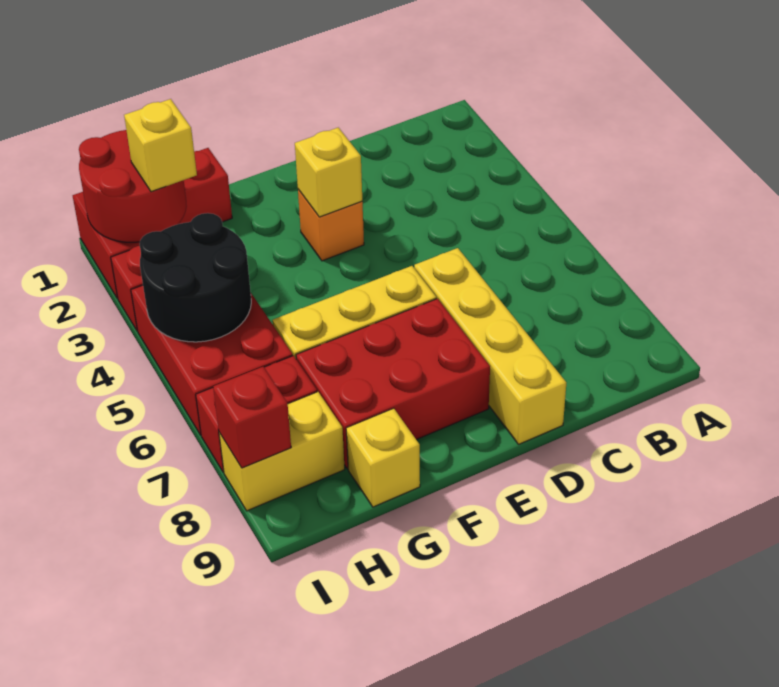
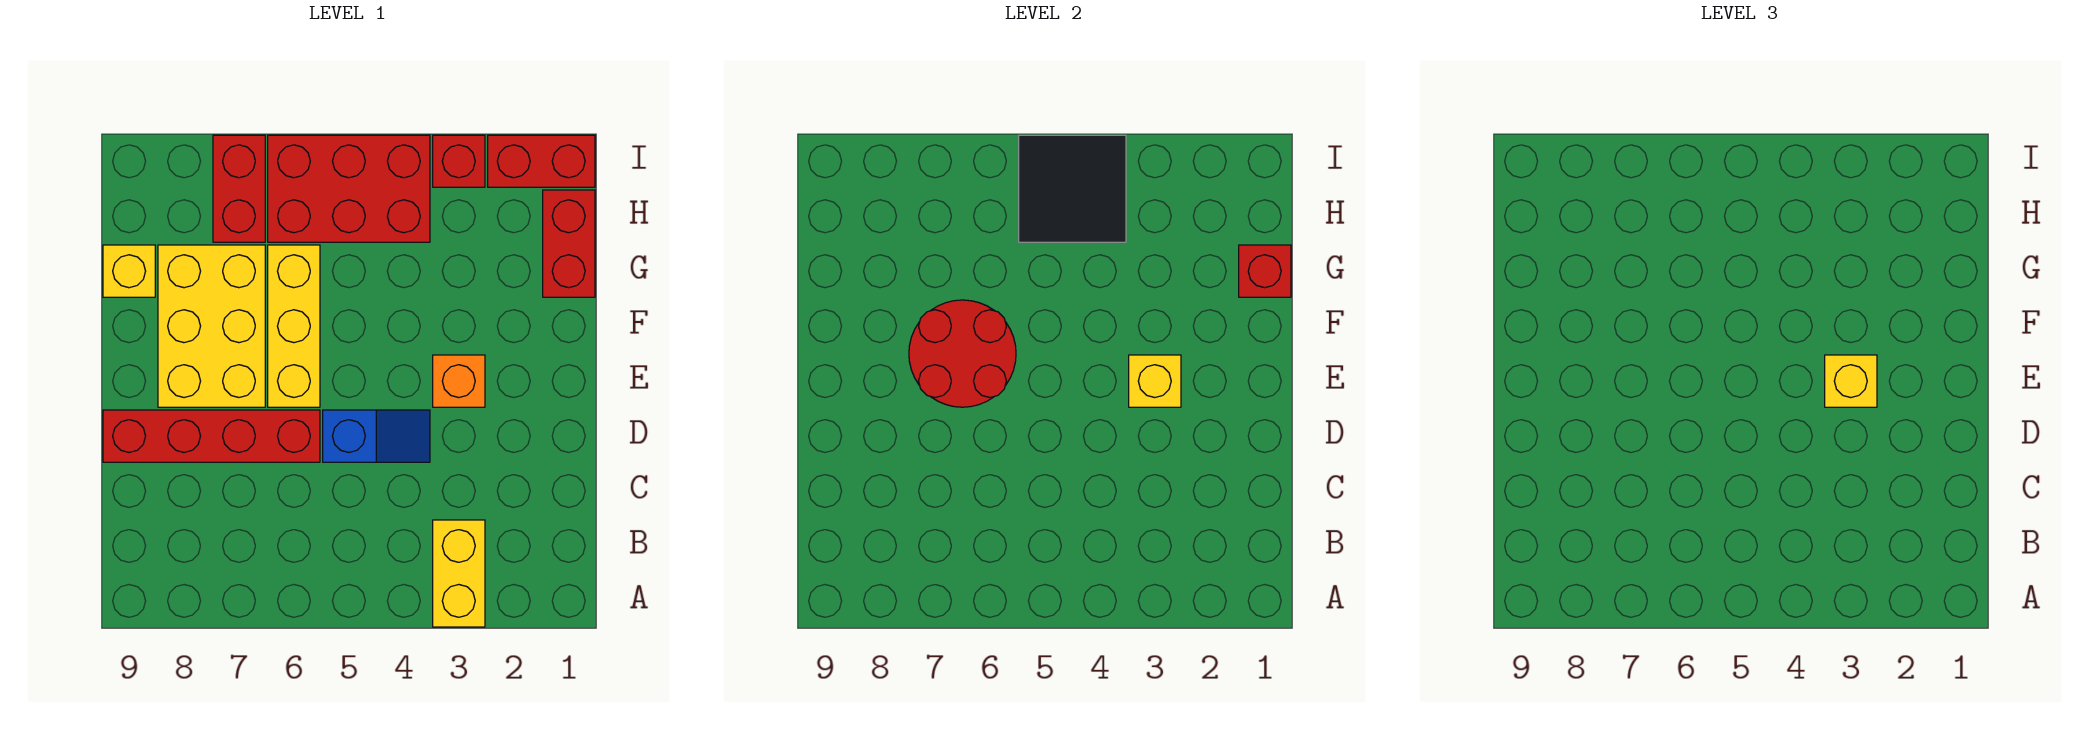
none -> blue 1x2 slope [323,410,430,462]
yellow 1x4 brick [414,248,566,444] -> red 1x4 brick [103,410,320,462]
red 2x3 brick [296,299,490,469] -> yellow 2x3 brick [158,245,265,407]
red 2x2 round brick [79,130,187,242] -> red 2x2 round brick moved to [909,300,1016,407]
yellow 1x1 brick [124,99,197,192] -> yellow 1x1 brick moved to [1825,355,1877,407]
black 2x2 round brick [140,213,251,342] -> black 2x2 tile [1019,135,1126,242]
yellow 1x2 brick [219,392,345,511] -> yellow 1x2 brick moved to [433,520,485,627]
red 1x1 brick [213,367,291,468] -> red 1x1 brick moved to [1239,245,1291,297]

